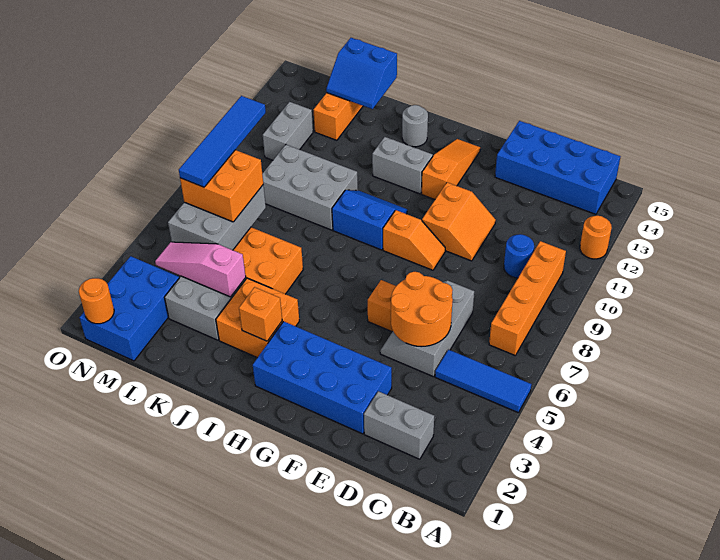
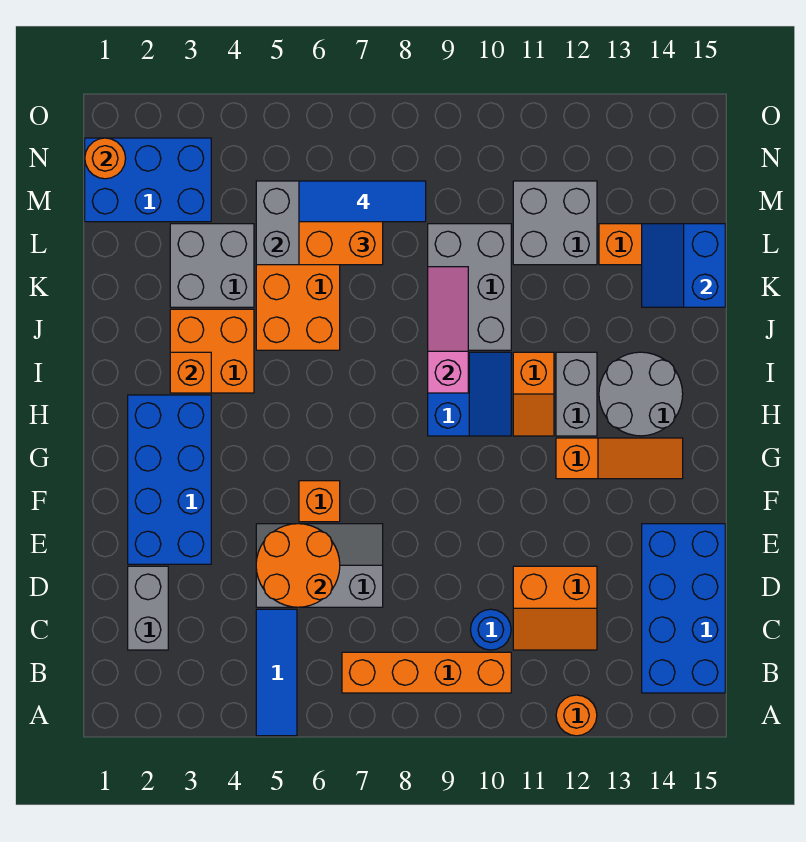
orange 2x2 slope [422,182,496,261] -> orange 2x2 slope moved to [513,566,597,650]
orange 1x2 slope [383,210,445,270] -> orange 1x2 slope moved to [513,352,554,436]
grey 1x1 round brick [402,105,428,147] -> grey 2x2 round brick [599,352,683,436]
pink 1x3 slope [155,242,246,297] -> pink 1x3 slope moved to [428,267,468,393]
blue 1x4 tile [179,96,266,187] -> blue 1x3 tile [299,181,426,222]
grey 1x2 brick [263,102,313,160] -> grey 2x2 brick [513,181,597,265]

